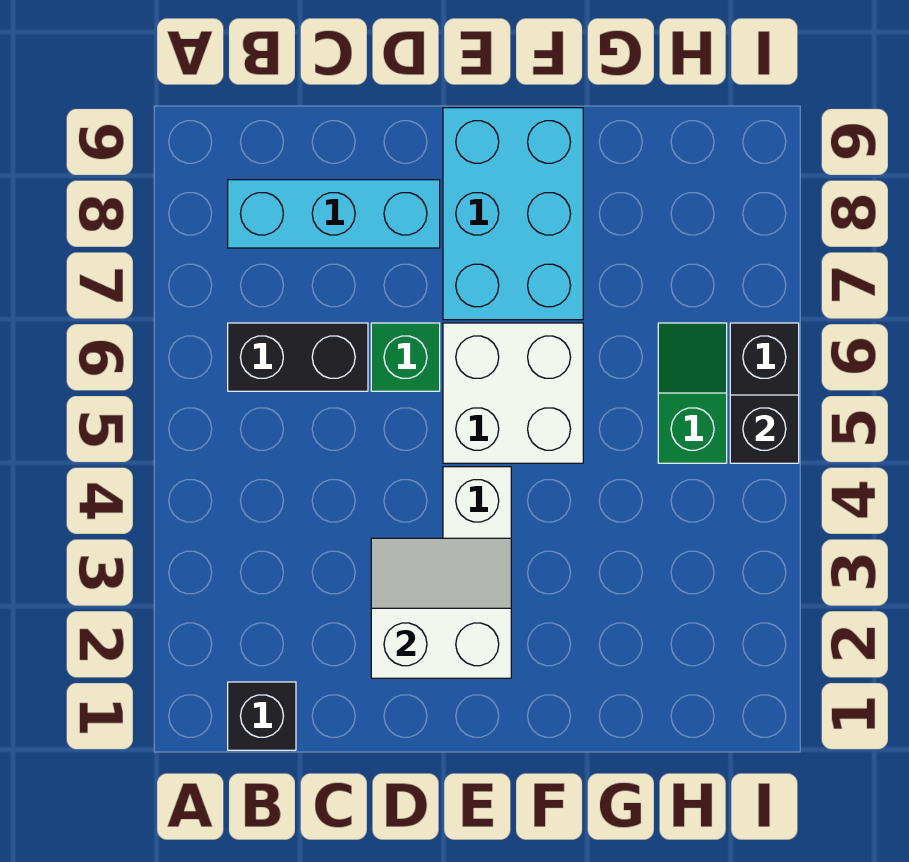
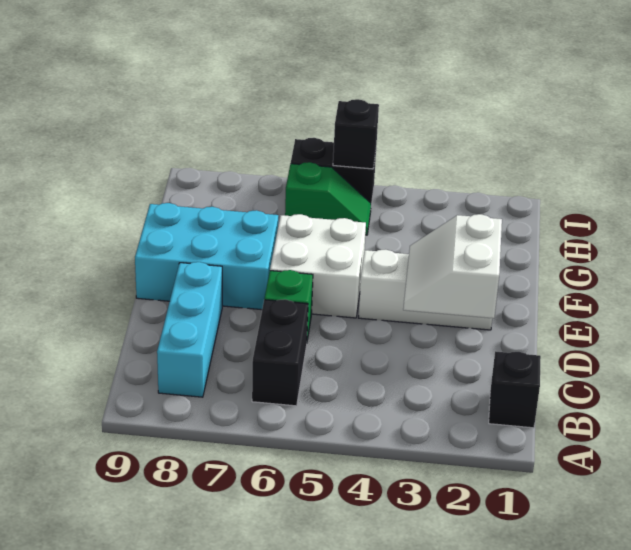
green 1x2 slope [658,323,727,463] -> green 1x2 slope turned to [285,162,371,235]

